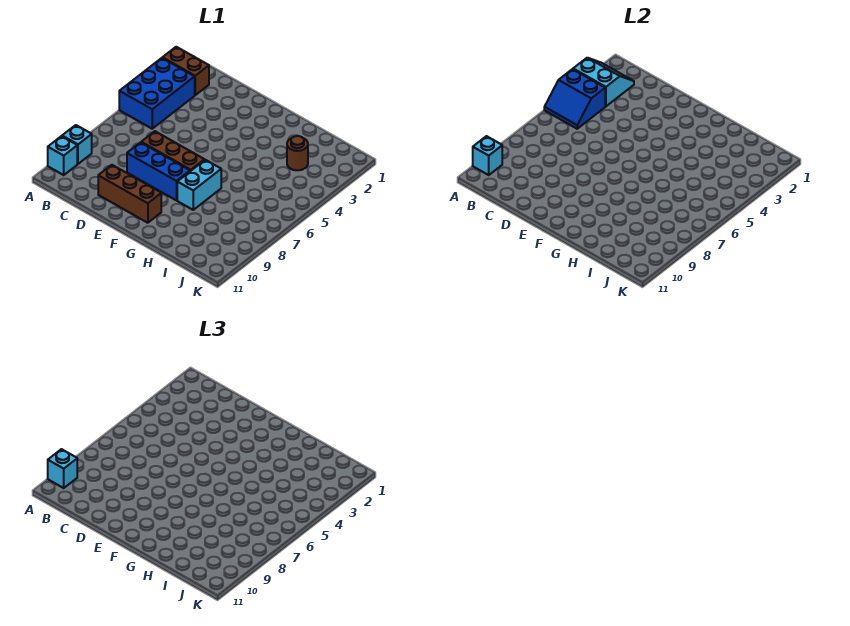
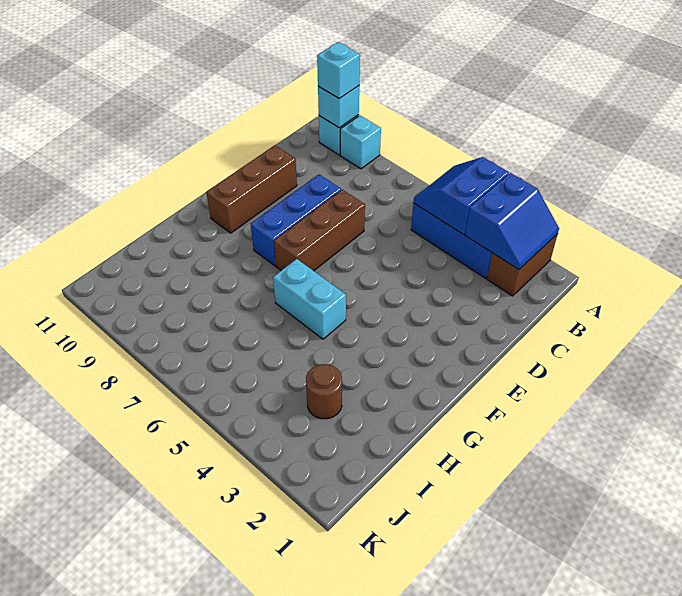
cyan 2x2 slope [573,58,634,106] -> blue 2x2 slope [465,173,559,270]
cyan 1x2 brick [177,160,221,210] -> cyan 1x2 brick moved to [273,259,346,339]

